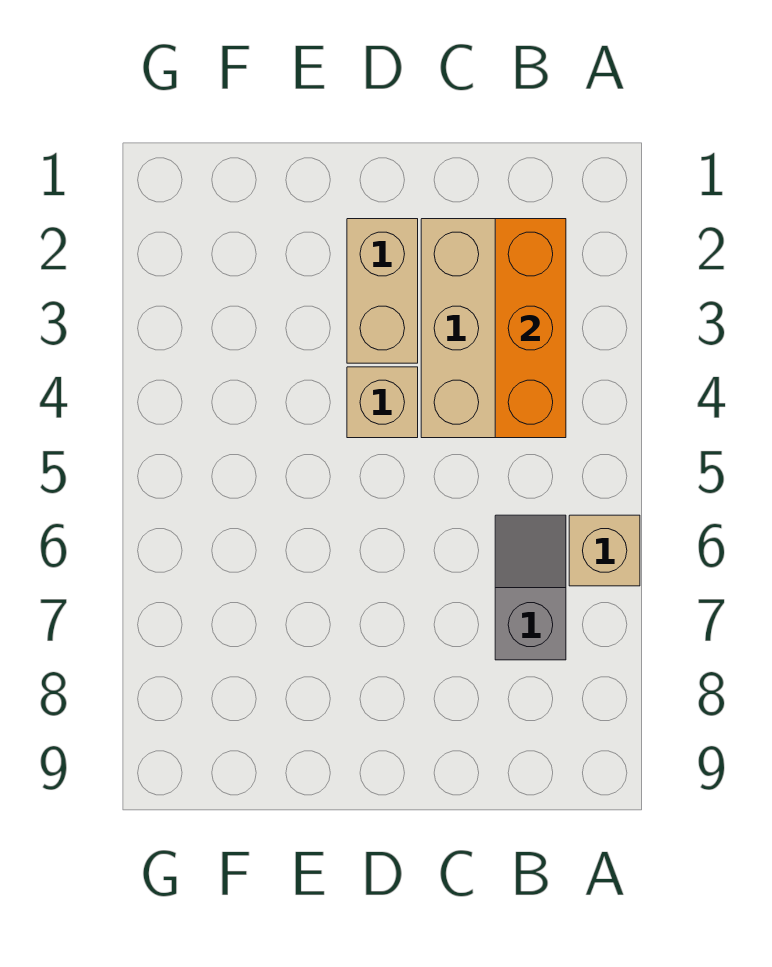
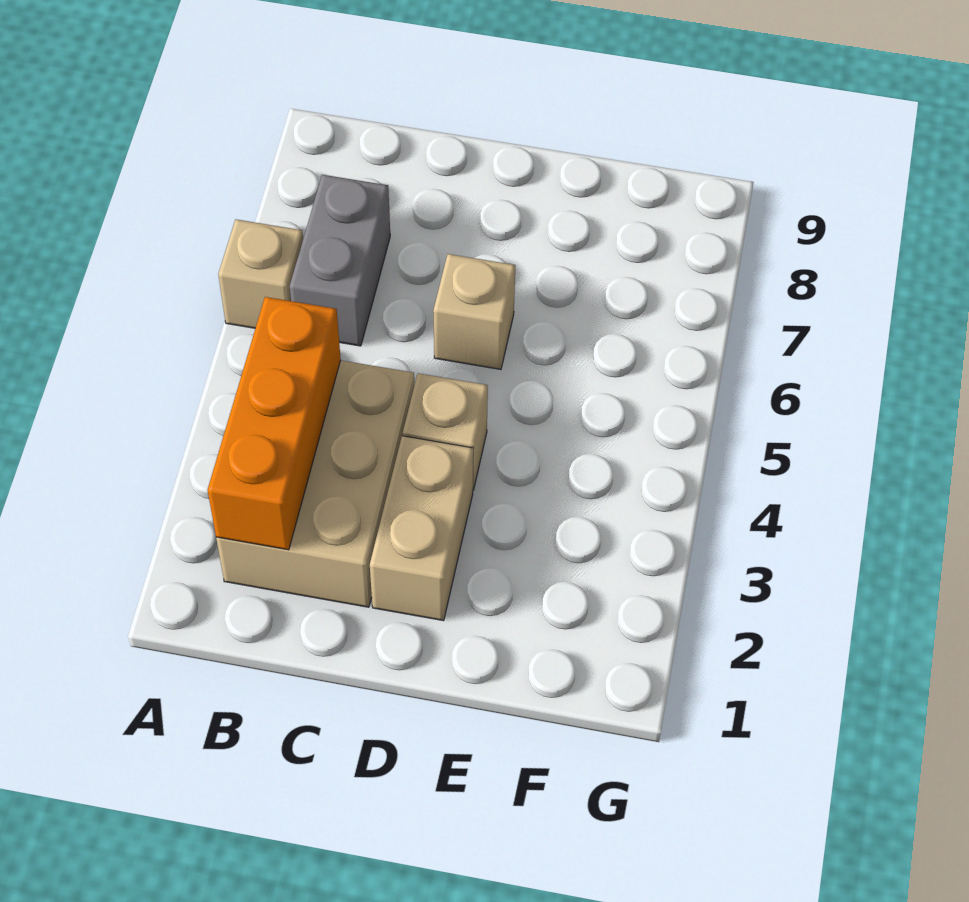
grey 1x2 slope [495,515,566,660] -> grey 1x2 brick [290,175,390,346]
none -> tan 1x1 brick [433,254,515,369]

